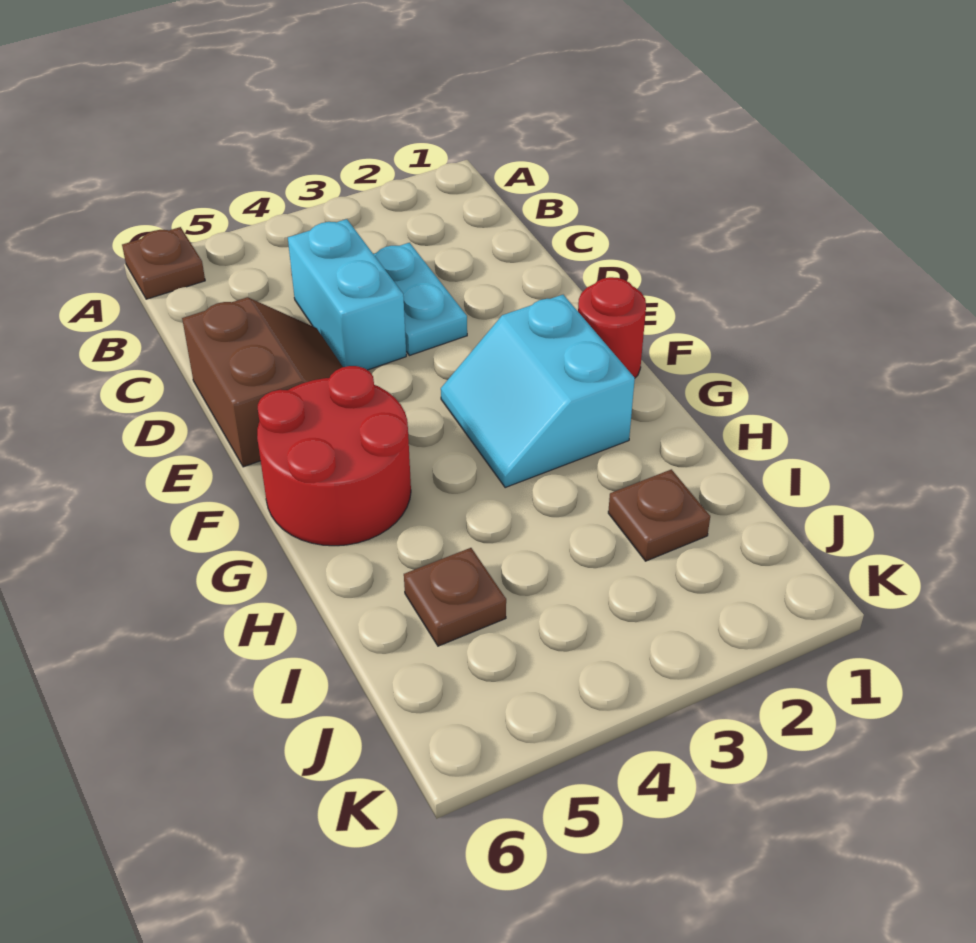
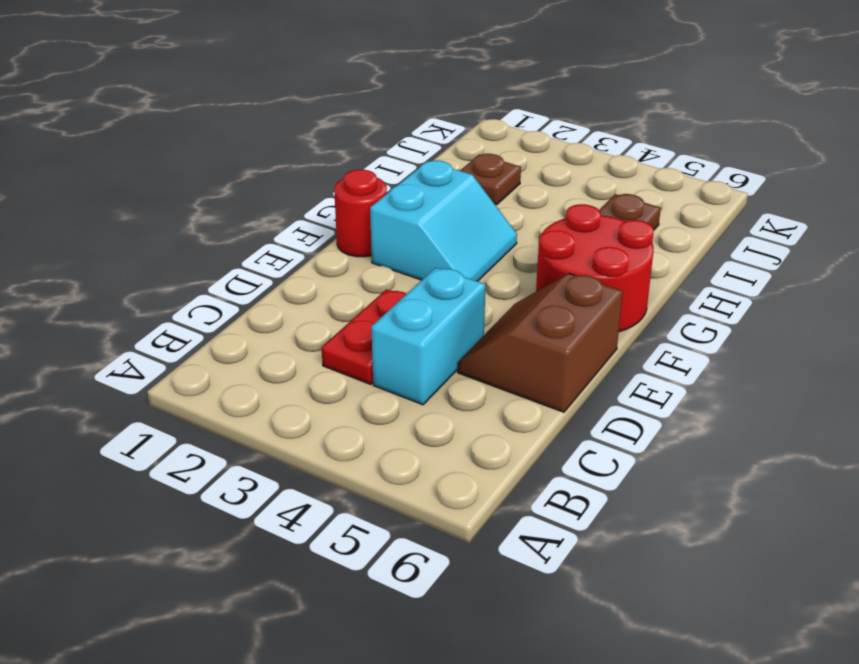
brown 1x1 plate [122,227,205,299] -> none
cyan 1x2 plate [374,243,467,356] -> red 1x2 plate [322,289,406,384]

